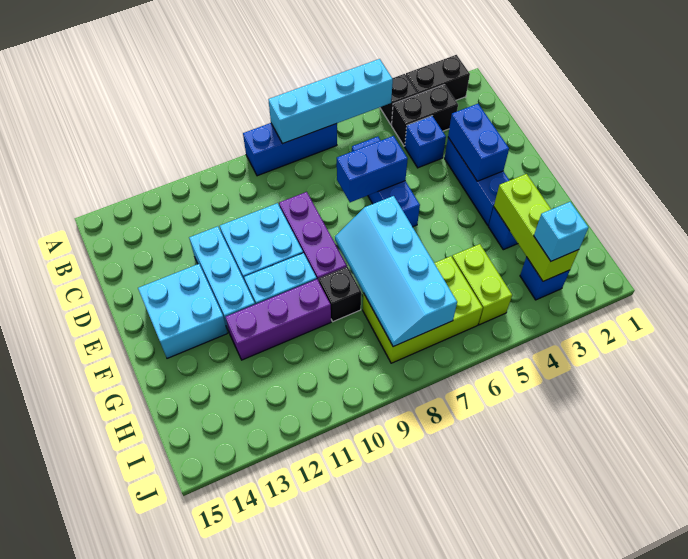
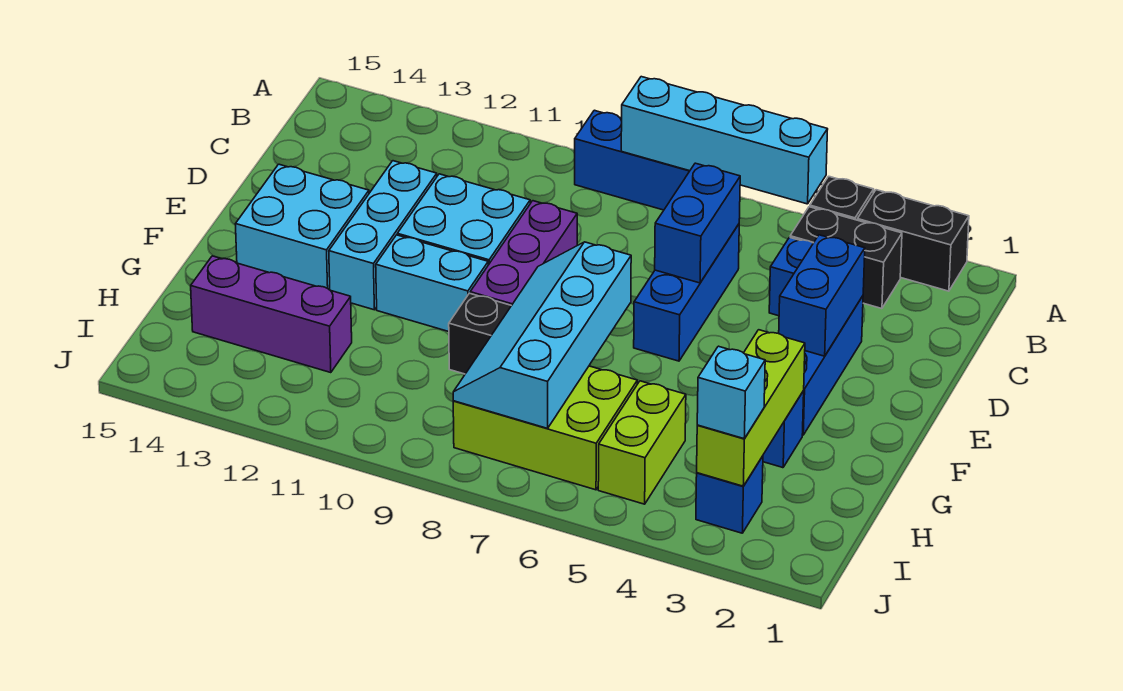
blue 1x2 brick [337,136,408,202] -> blue 1x2 brick turned to [655,163,740,283]
purple 1x3 brick [226,279,331,360] -> purple 1x3 brick moved to [191,256,352,373]

